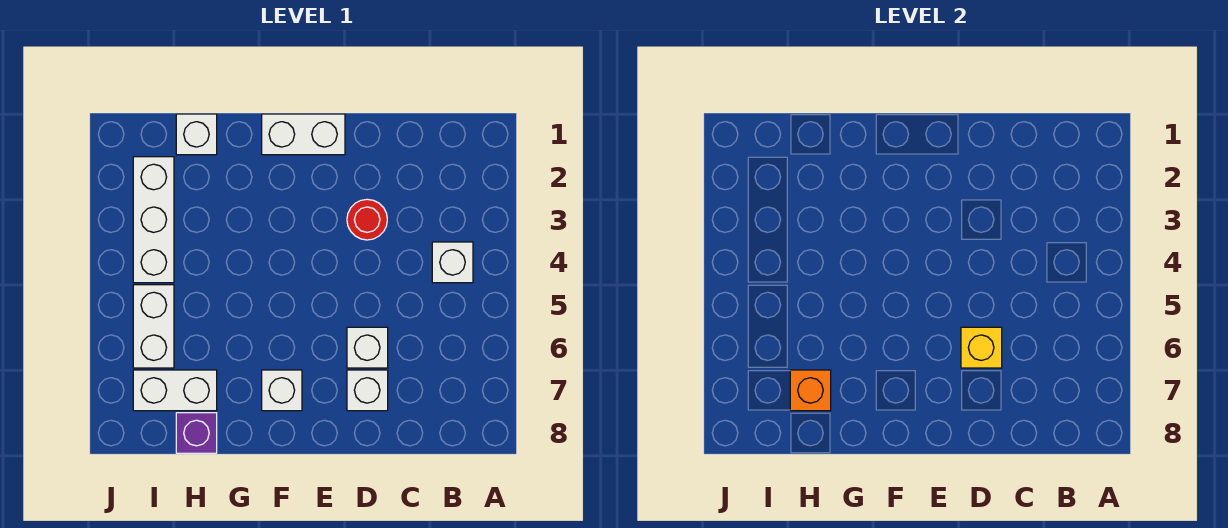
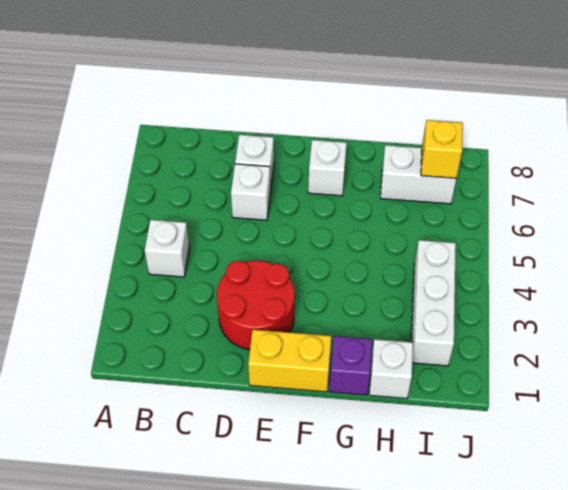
red 1x1 round brick [347,199,387,240] -> red 2x2 round brick [217,261,295,350]
yellow 1x1 brick [961,327,1002,368] -> yellow 1x1 brick moved to [421,120,463,178]
white 1x2 brick [262,114,345,155] -> yellow 1x2 brick [248,330,331,392]
orange 1x1 brick [790,370,831,411] -> none
purple 1x1 brick [176,413,217,453] -> purple 1x1 brick moved to [329,336,372,395]
white 1x2 brick [133,285,174,368] -> none

